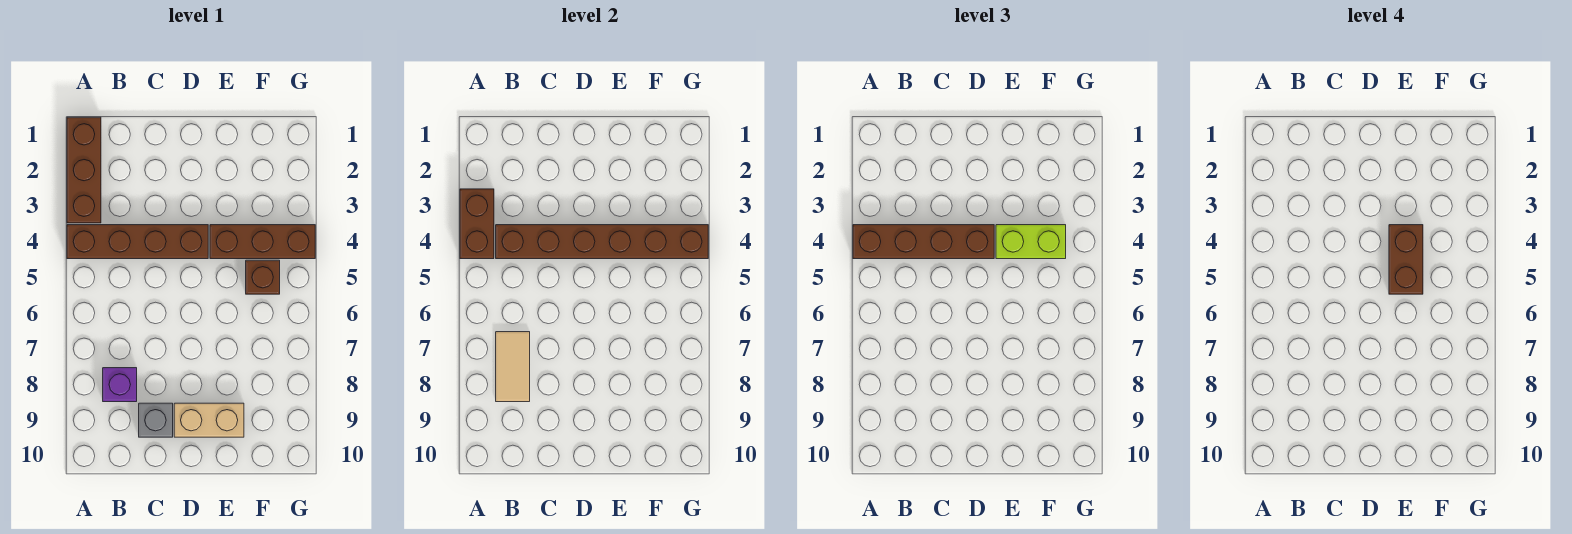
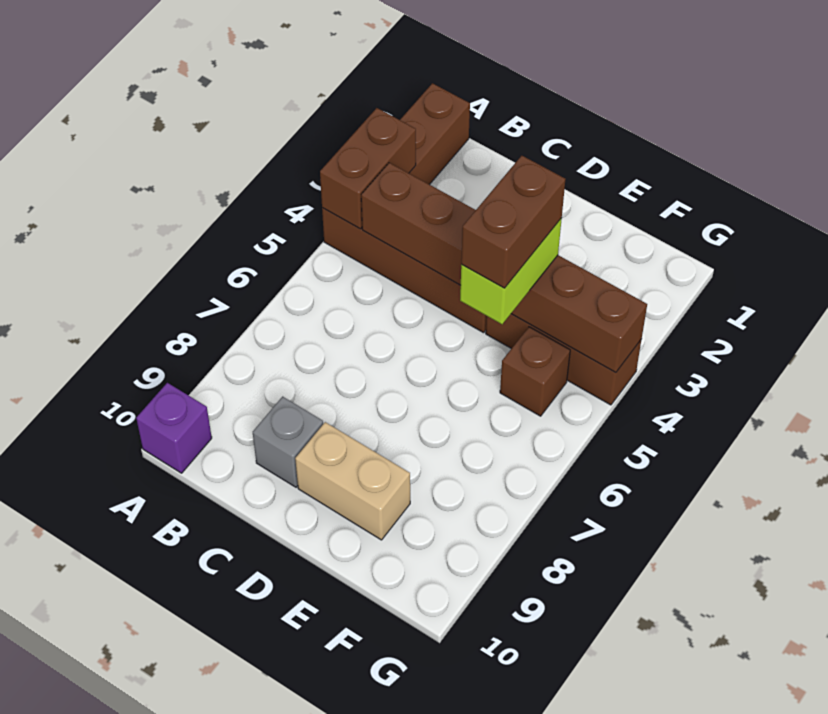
brown 1x4 brick [853,225,994,259] -> none
tan 1x2 tile [496,332,530,402] -> none
purple 1x1 brick [103,368,137,402] -> purple 1x1 brick moved to [136,383,212,473]
lime 1x2 brick [996,225,1066,259] -> lime 1x2 brick turned to [460,218,562,324]

